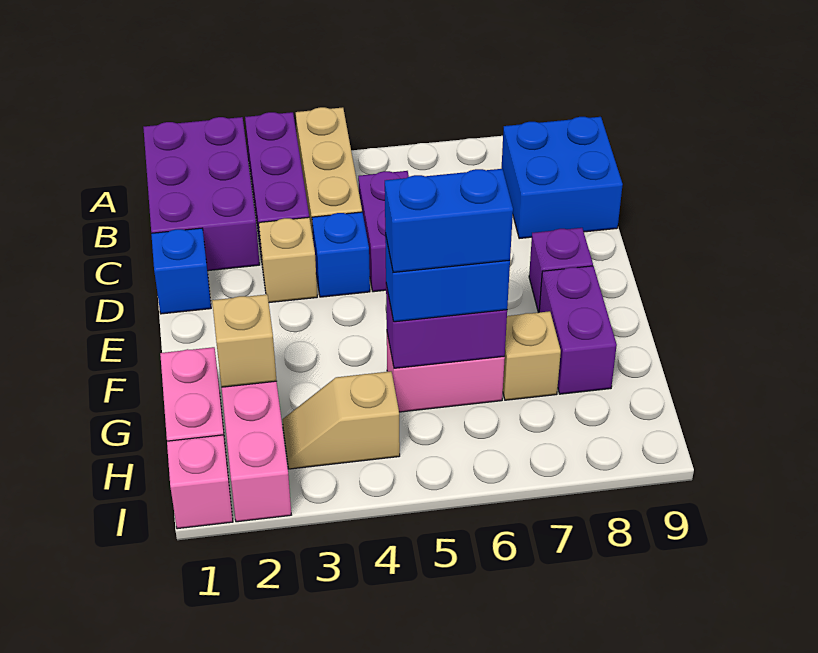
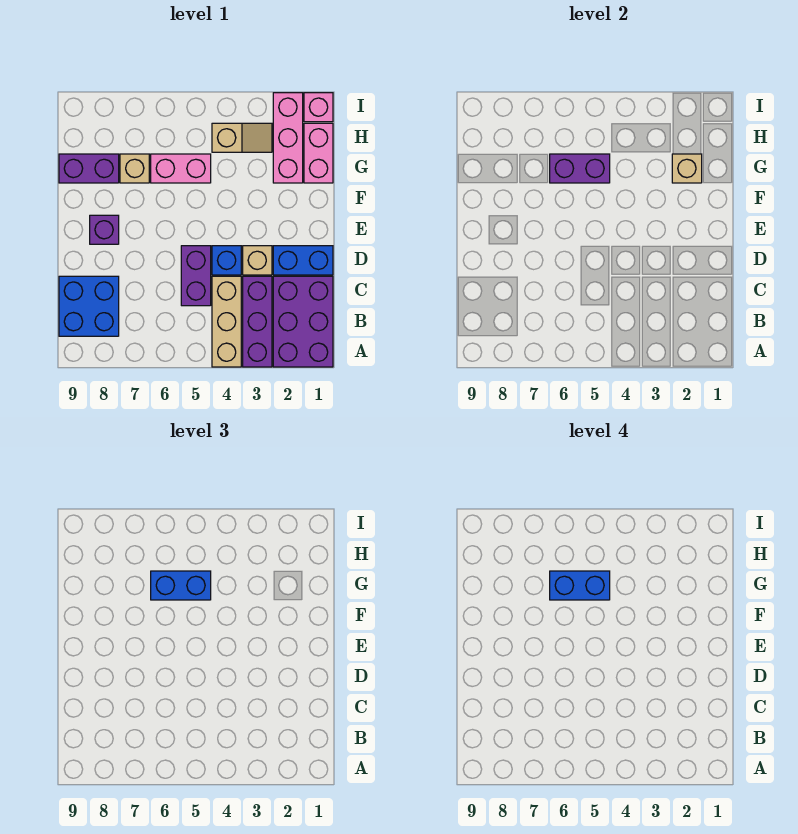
blue 1x1 brick [151,228,211,314] -> blue 1x2 brick [273,246,333,275]
purple 1x2 brick [539,266,617,394] -> purple 1x2 brick turned to [59,154,119,183]

